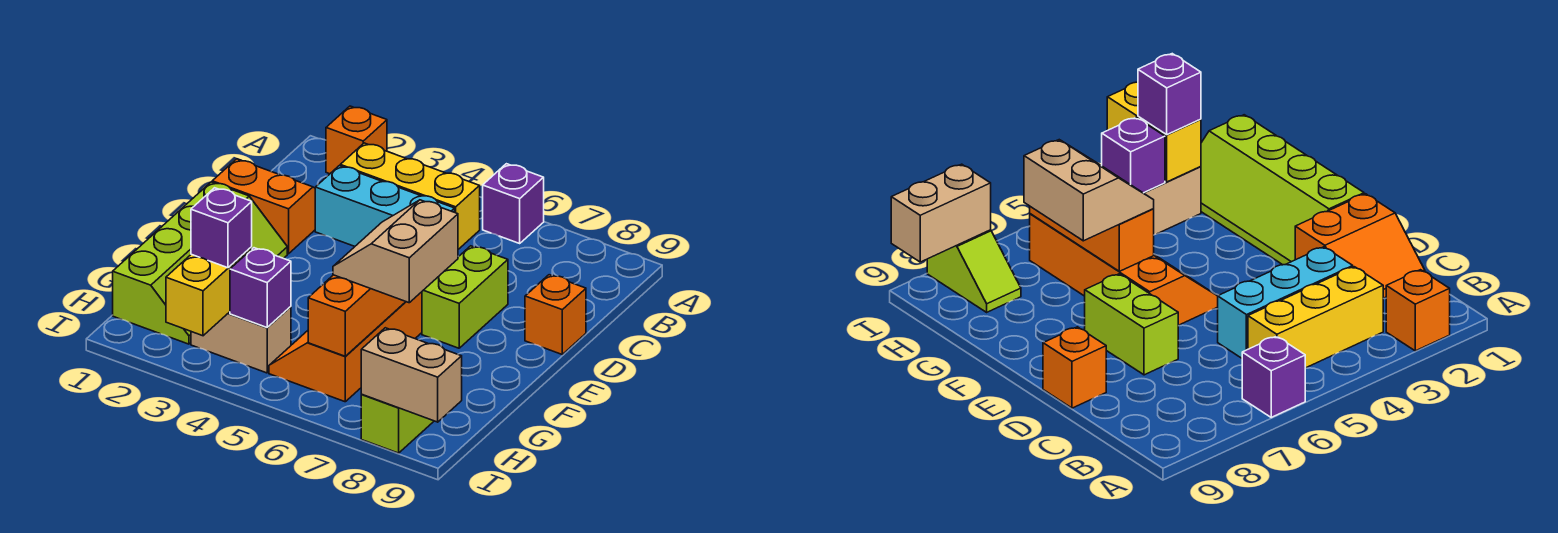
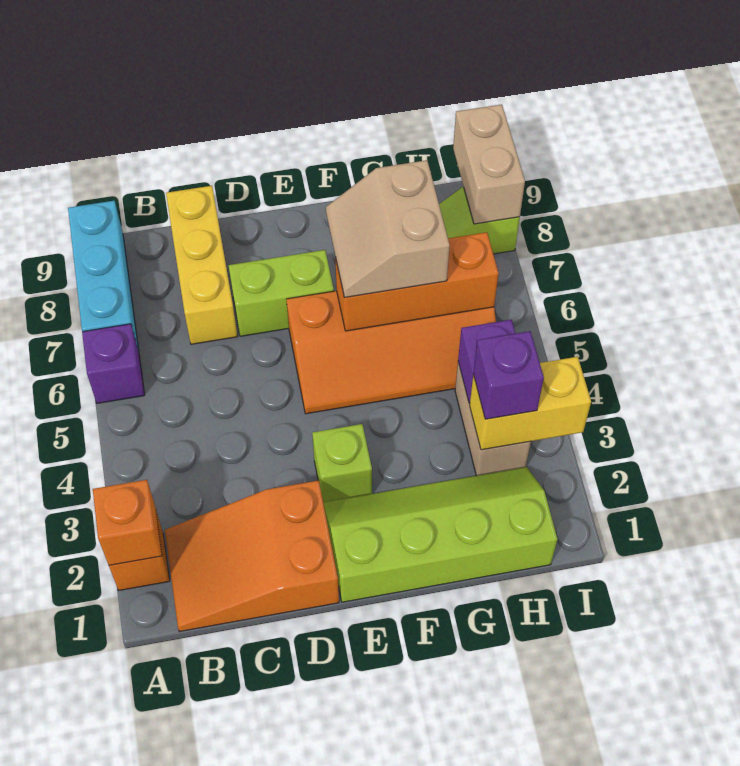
yellow 1x3 brick [340,143,480,249] -> yellow 1x3 brick moved to [166,186,238,344]
orange 2x2 slope [212,159,315,254] -> orange 2x3 slope [165,480,339,631]
cyan 1x3 brick [315,166,455,246] -> cyan 1x3 brick moved to [68,201,139,352]
orange 1x1 brick [525,275,586,354] -> orange 1x1 brick moved to [93,480,162,565]
none -> lime 1x1 brick [312,424,372,502]
tan 2x2 slope [333,200,458,303] -> tan 2x2 slope turned to [326,160,450,298]

